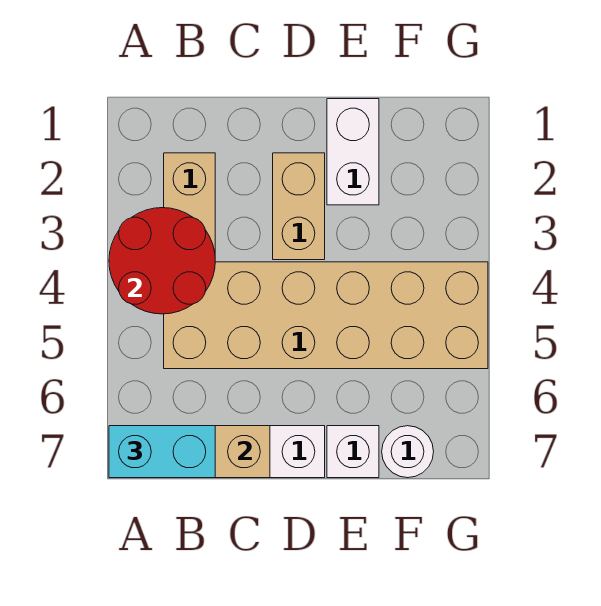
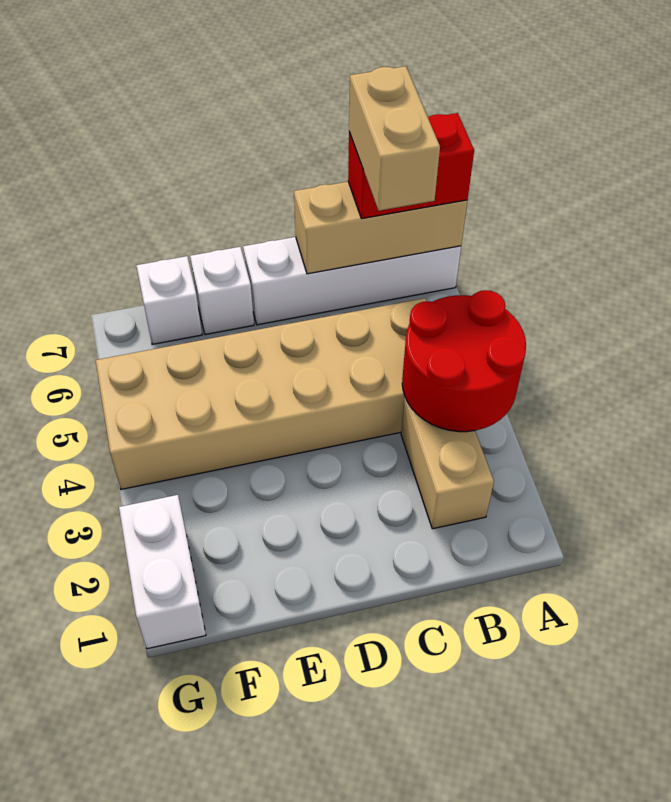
cyan 1x2 brick [109,426,215,478] -> red 1x2 brick [348,113,474,218]
tan 1x2 brick [273,153,325,260] -> tan 1x2 brick moved to [349,66,440,211]
white 1x2 brick [327,99,379,205] -> white 1x2 brick moved to [119,495,206,649]
white 1x1 round brick [382,426,434,478] -> white 1x1 brick [136,256,202,344]

